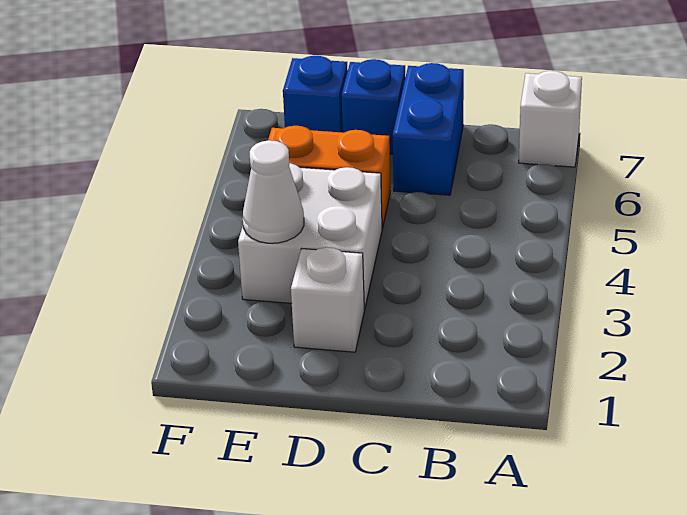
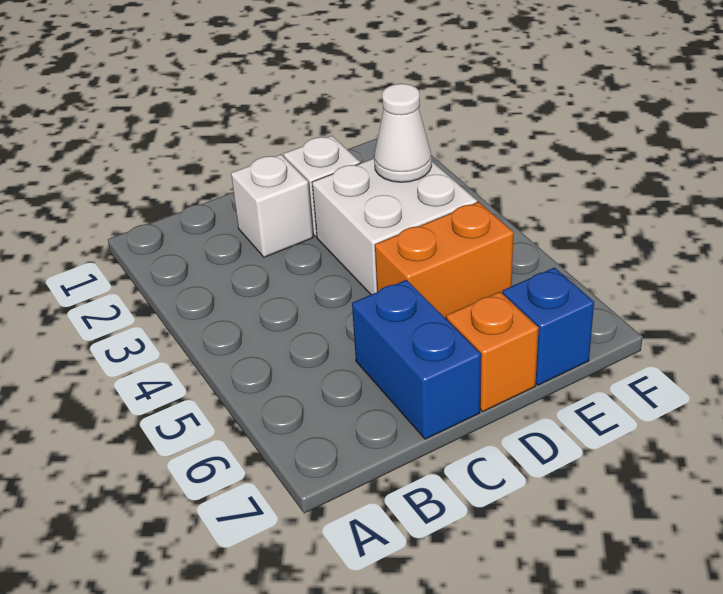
white 1x1 brick [519,71,582,167] -> white 1x1 brick moved to [231,154,313,257]
blue 1x1 brick [342,59,405,154] -> orange 1x1 brick [446,292,539,411]

